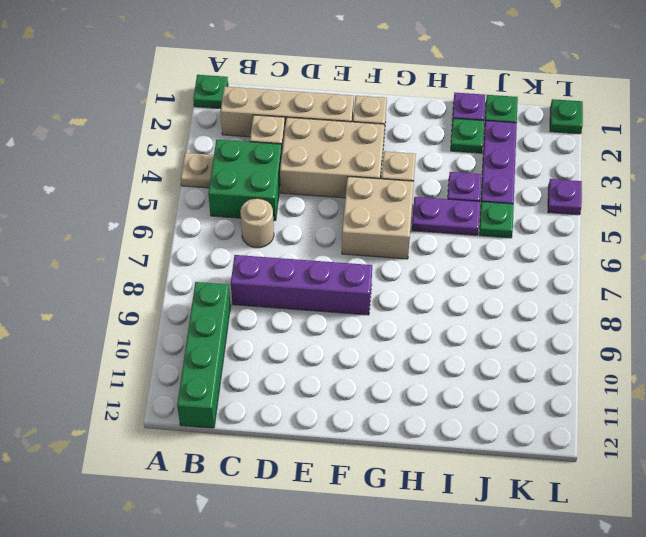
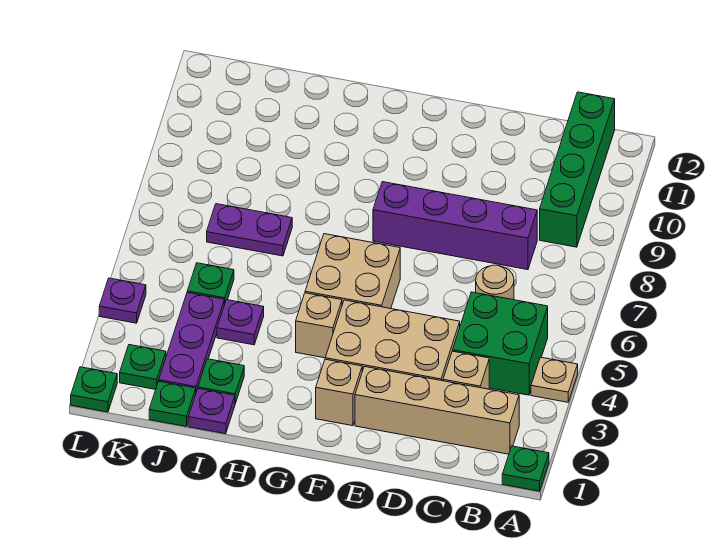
purple 1x2 plate [412,197,480,235] -> purple 1x2 plate moved to [207,204,292,256]
none -> green 1x1 plate [120,345,166,389]

